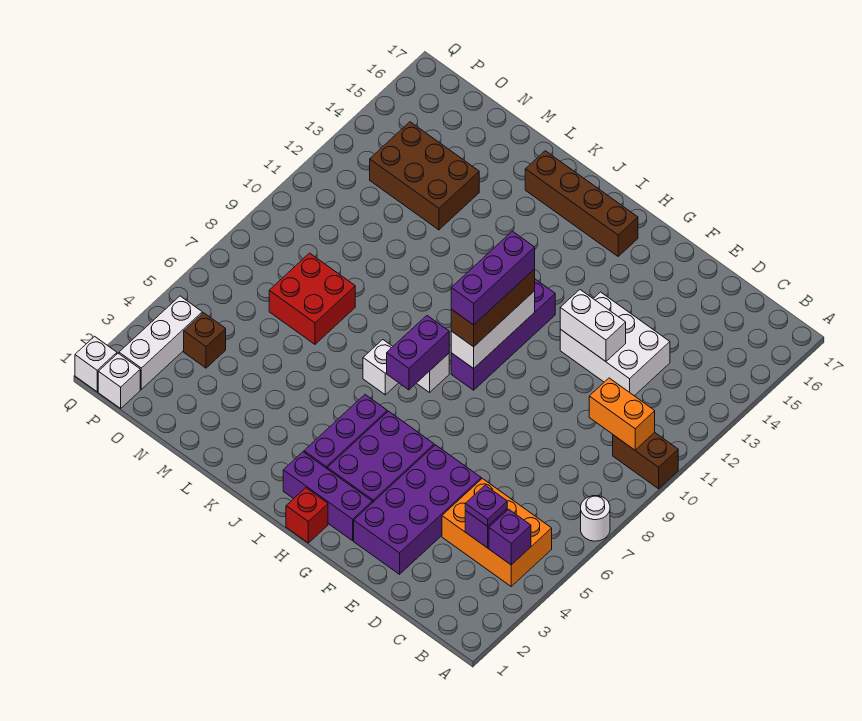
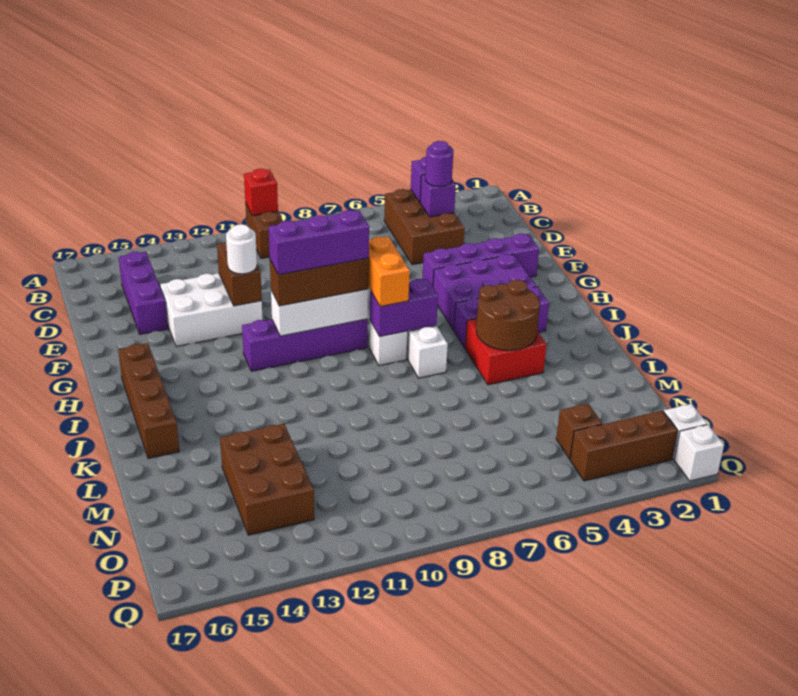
white 1x1 round brick [581,496,610,541] -> white 1x1 round brick moved to [226,224,257,274]
orange 2x3 brick [442,478,552,586] -> brown 2x3 brick [384,189,465,265]
orange 1x2 brick [589,378,655,450] -> orange 1x2 brick moved to [368,237,410,307]
purple 1x1 plate [465,485,507,526] -> purple 1x1 round brick [425,141,454,187]
white 2x3 brick [560,292,670,396] -> white 2x3 brick turned to [160,273,263,347]
purple 2x4 brick [354,445,481,574] -> purple 1x4 brick [422,234,539,287]
white 1x2 brick [560,290,626,361] -> brown 1x2 brick [217,242,262,306]
purple 1x3 brick [283,452,372,541] -> purple 1x3 brick moved to [119,252,168,334]
red 1x1 brick [286,488,328,543] -> red 1x1 brick moved to [244,169,278,216]
none -> brown 2x2 round brick [476,280,540,351]
red 2x2 brick [269,253,355,344] -> red 2x2 brick moved to [465,318,547,385]
white 1x3 brick [119,296,202,389] -> brown 1x3 brick [570,411,678,481]

